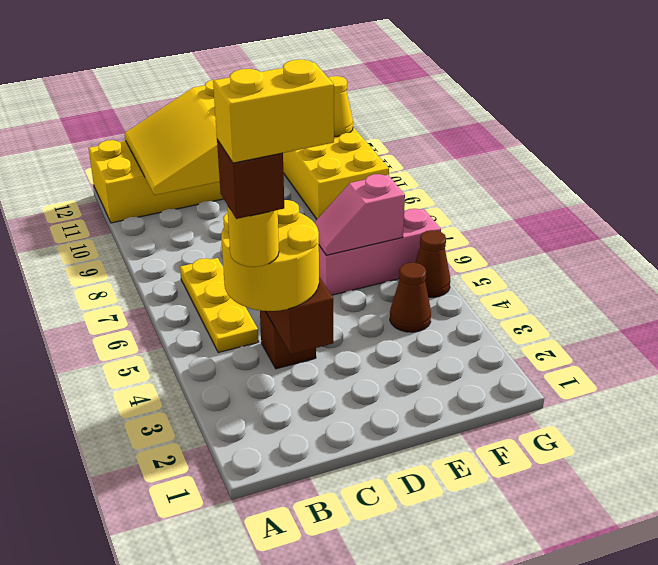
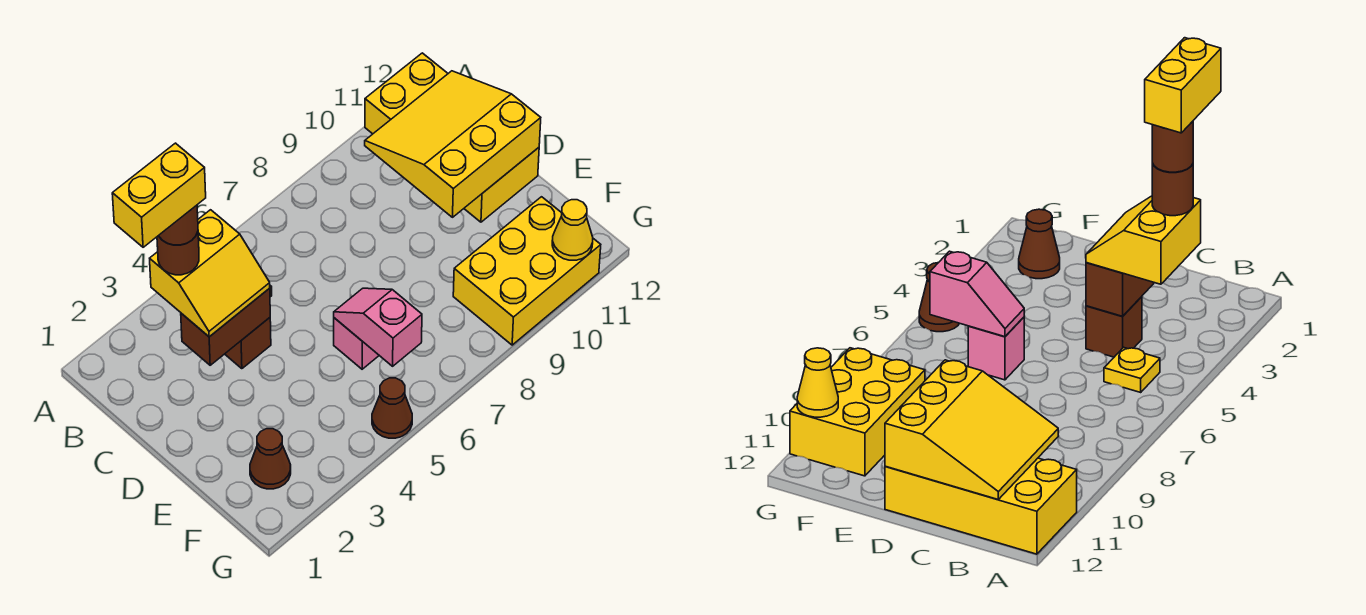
yellow 2x2 round brick [221,200,319,311] -> yellow 2x2 slope [150,210,270,337]
yellow 1x1 round brick [227,205,279,267] -> brown 1x1 round brick [157,232,199,275]
brown 1x1 brick [217,140,284,219] -> brown 1x1 round brick [159,205,198,245]
yellow 1x2 brick [213,59,334,163] -> yellow 1x2 brick turned to [112,143,206,247]
yellow 1x3 plate [180,258,259,352] -> yellow 1x1 plate [1104,347,1160,392]
pink 1x3 brick [319,209,441,295] -> pink 1x1 brick [334,318,379,369]
brown 1x1 cone [390,263,431,332] -> brown 1x1 cone moved to [250,429,291,489]

